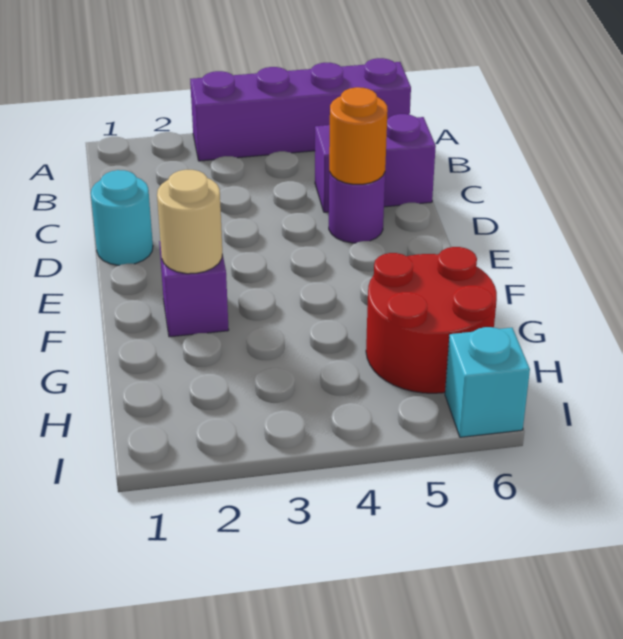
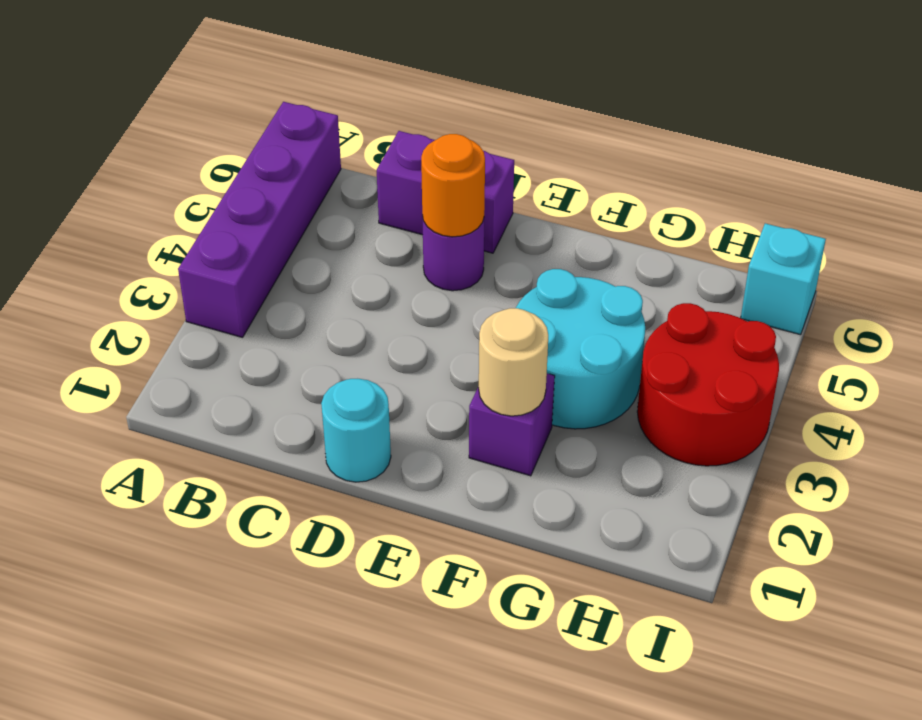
purple 1x2 brick [315,114,436,212] -> purple 1x2 brick turned to [377,131,514,253]
none -> cyan 2x2 round brick [516,269,645,429]
red 2x2 round brick [366,247,497,393] -> red 2x2 round brick moved to [637,303,779,466]

